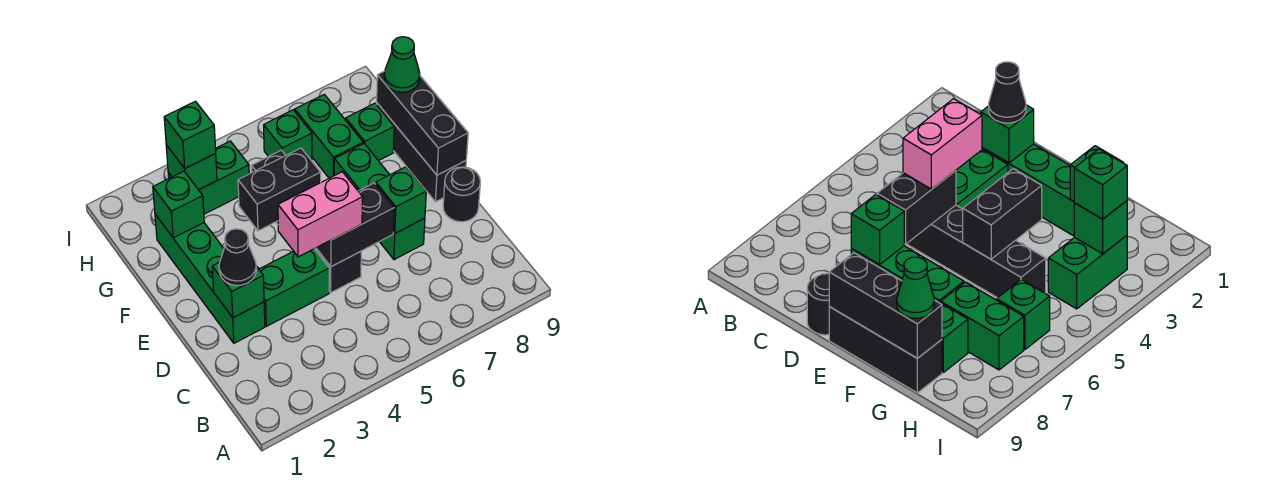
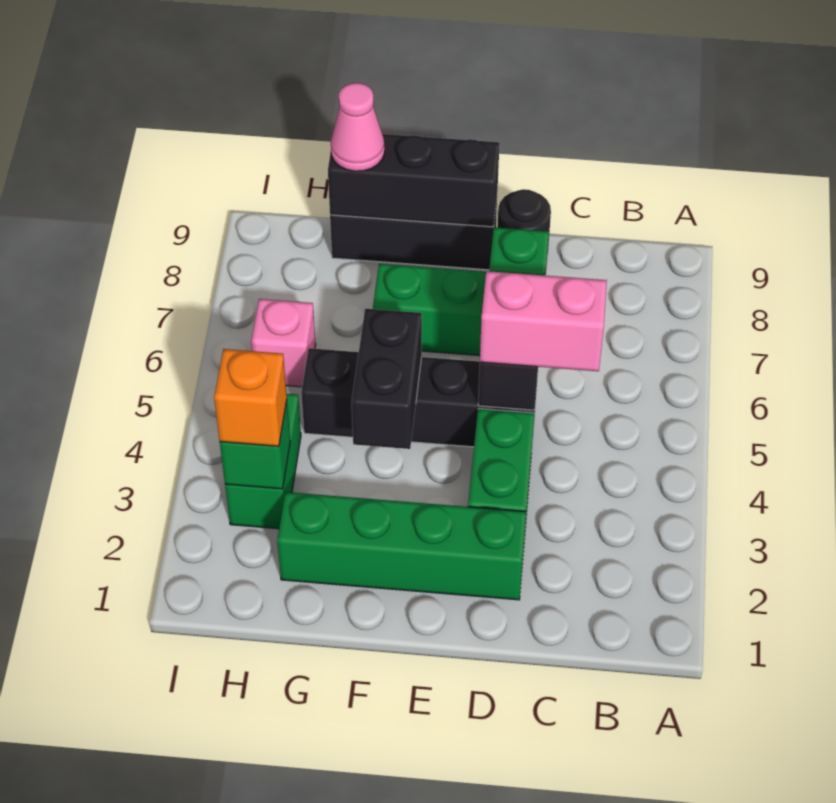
green 1x1 brick [212,262,264,318] -> none
black 1x1 cone [219,229,256,286] -> none
pink 1x2 brick [278,172,363,257] -> pink 1x2 brick turned to [480,271,607,371]
green 1x1 brick [153,171,204,238] -> none
green 1x2 brick [295,94,363,178] -> none
green 1x1 brick [346,103,394,161] -> none
green 1x1 cone [384,37,420,92] -> pink 1x1 cone [331,83,385,171]
green 1x1 brick [164,101,216,168] -> orange 1x1 brick [214,349,287,446]
green 1x1 brick [264,110,312,160] -> pink 1x1 brick [251,299,316,387]

